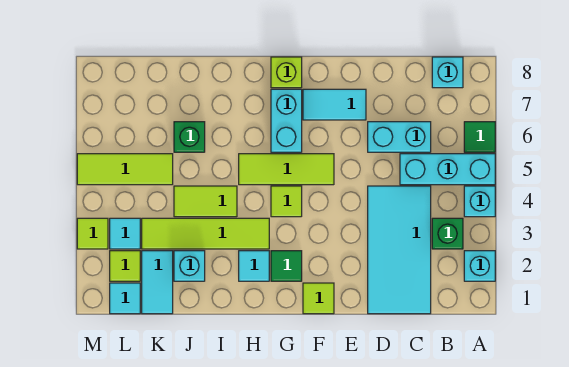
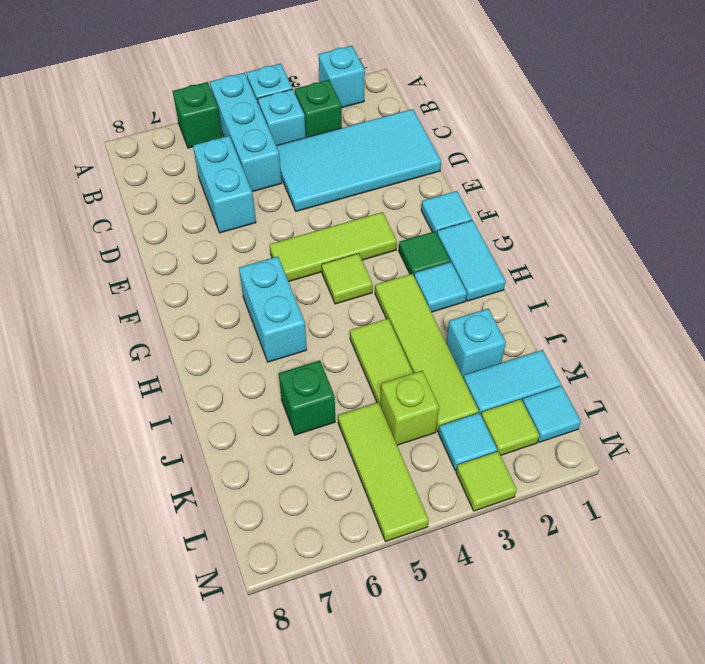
green 1x1 tile [464,122,495,152] -> green 1x1 brick [172,82,222,148]
cyan 1x1 brick [432,57,463,88] -> cyan 1x1 brick moved to [258,89,306,145]
cyan 1x2 tile [303,89,366,120] -> cyan 1x2 tile moved to [437,220,506,301]
lime 1x1 tile [303,283,334,314] -> cyan 1x1 tile [421,191,472,233]
lime 1x3 tile [239,154,334,185] -> lime 1x3 tile turned to [270,212,397,282]
cyan 1x2 brick [271,89,302,152] -> cyan 1x2 brick turned to [239,256,307,362]
lime 1x1 brick [271,57,302,88] -> lime 1x1 brick moved to [380,371,439,445]

